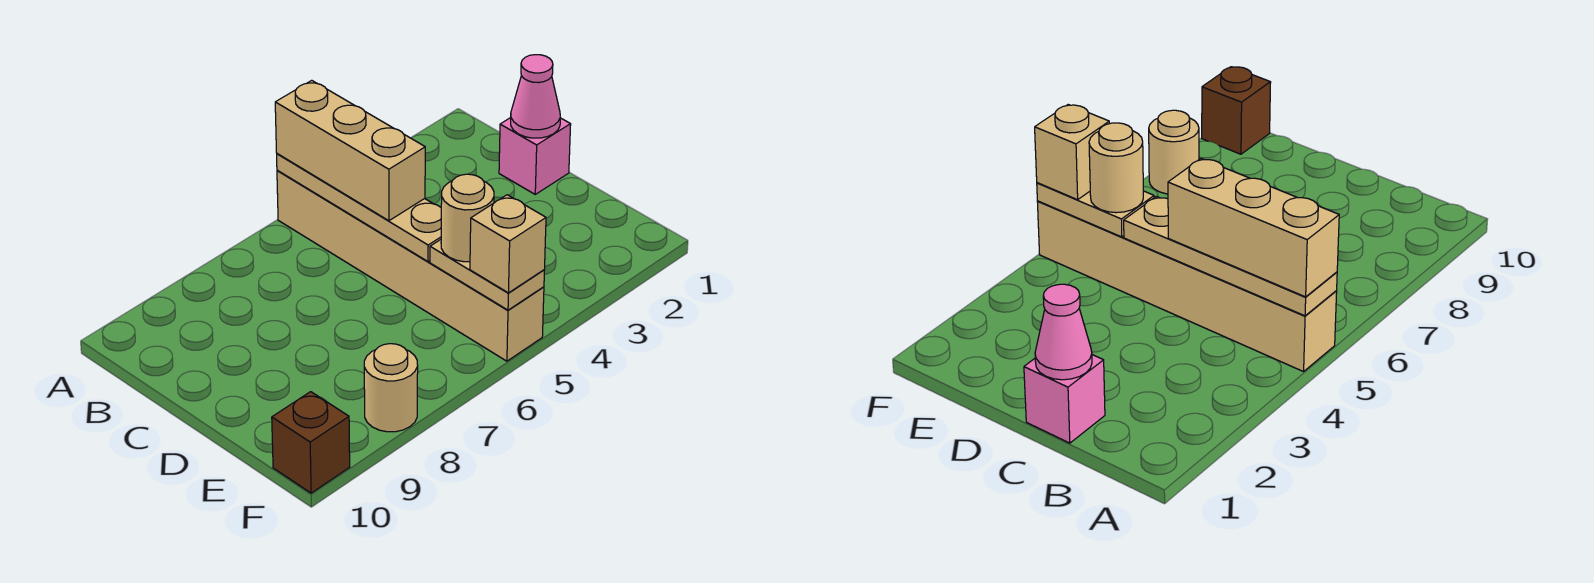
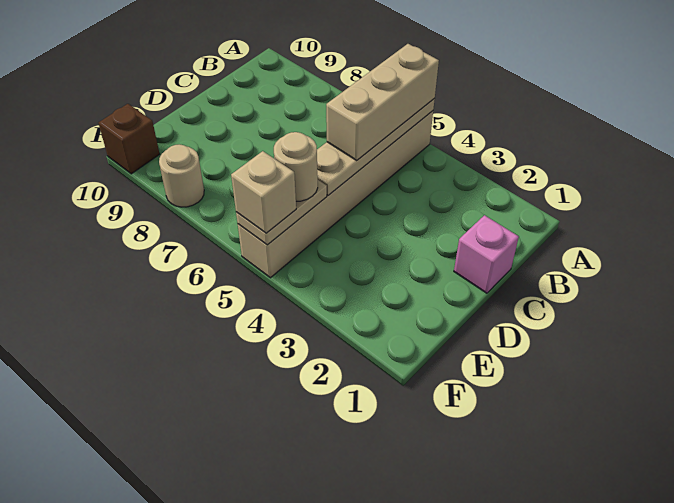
pink 1x1 cone [511,55,560,138] -> none

